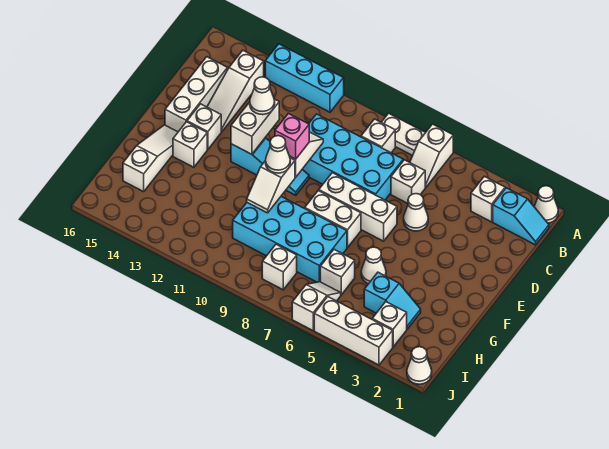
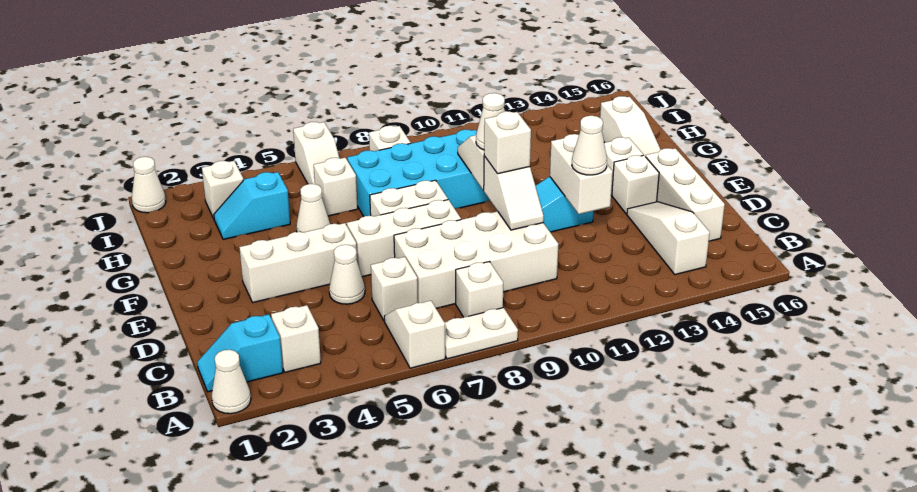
cyan 1x3 brick [265,44,344,112] -> none
cyan 2x4 brick [303,114,403,200] -> white 2x4 brick [394,211,558,308]
pink 1x1 brick [275,113,309,159] -> white 1x1 brick [484,112,531,174]
white 1x3 brick [314,297,393,365] -> white 1x3 brick moved to [239,223,357,303]

